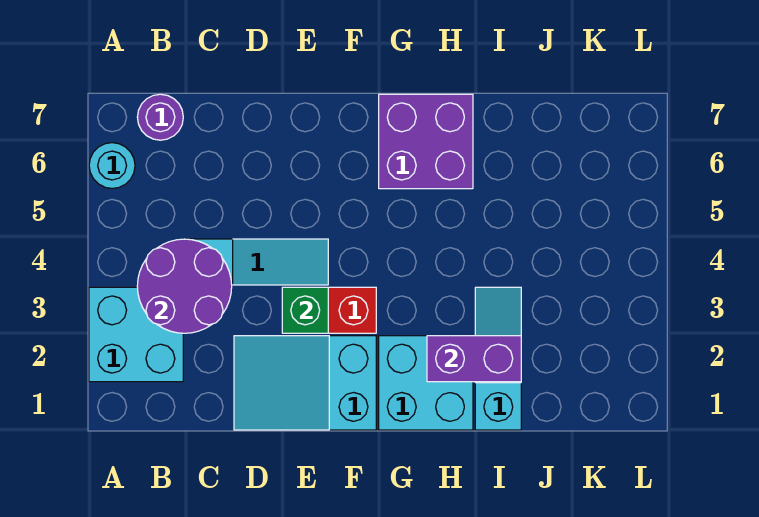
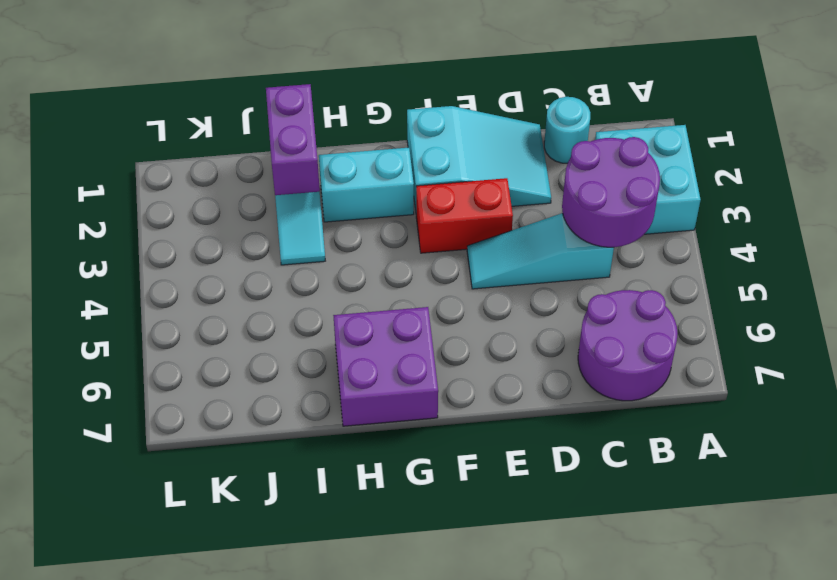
cyan 1x1 round brick [89,143,135,189] -> cyan 1x1 round brick moved to [544,97,590,163]
purple 1x1 round brick [137,94,183,140] -> purple 2x2 round brick [578,290,678,401]
green 1x1 brick [282,287,328,333] -> none
cyan 2x2 brick [379,336,473,430] -> cyan 1x2 brick [319,148,414,222]
purple 1x2 brick [427,336,521,382] -> purple 1x2 brick turned to [266,84,320,195]

